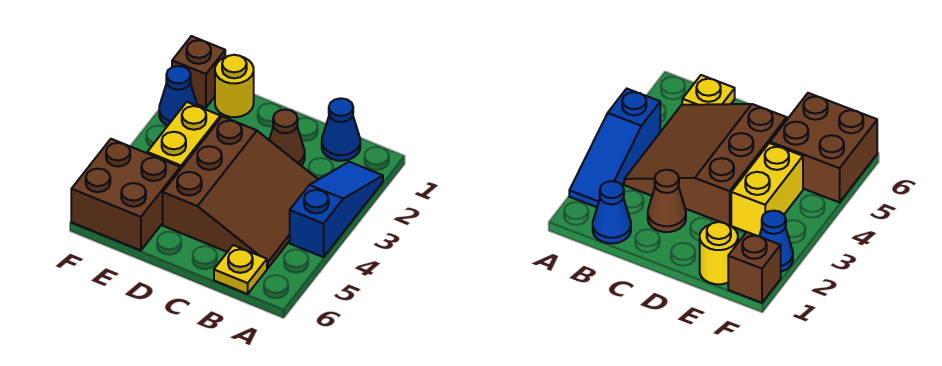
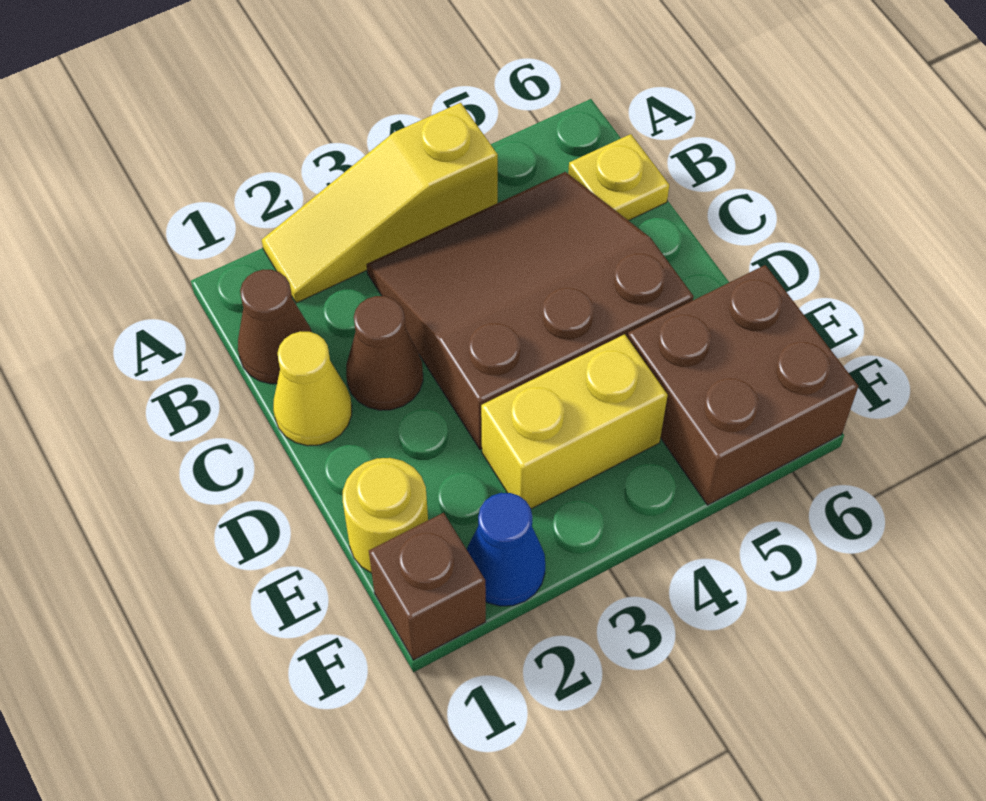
blue 1x3 slope [290,162,383,257] -> yellow 1x3 slope [262,103,498,303]
blue 1x1 cone [322,98,360,161] -> brown 1x1 cone [238,270,312,384]
none -> yellow 1x1 cone [273,331,352,446]

